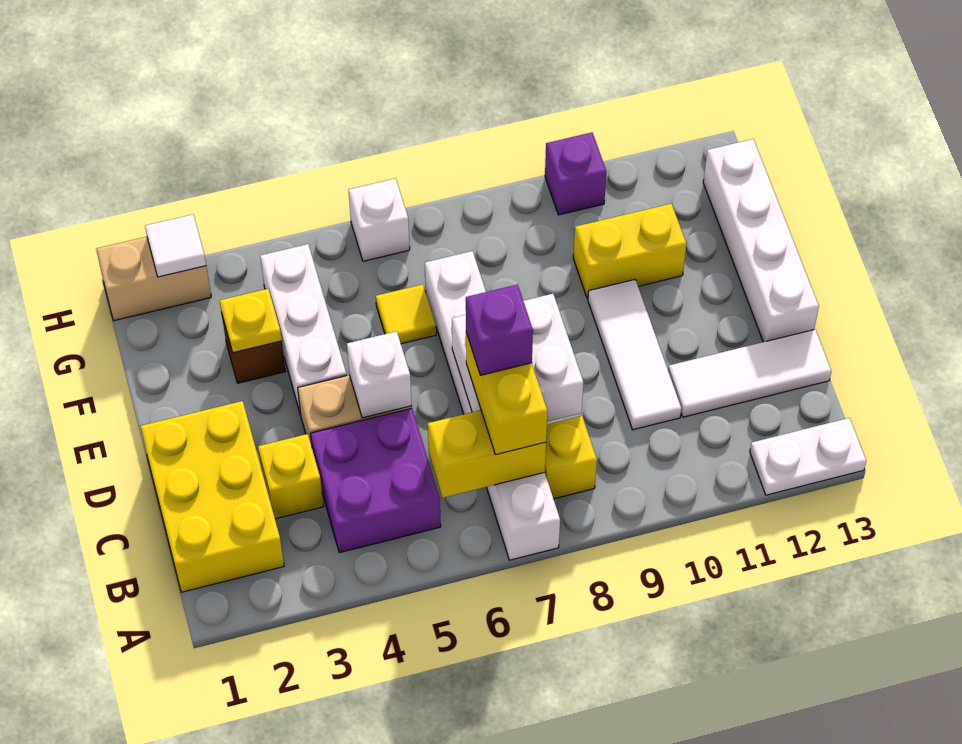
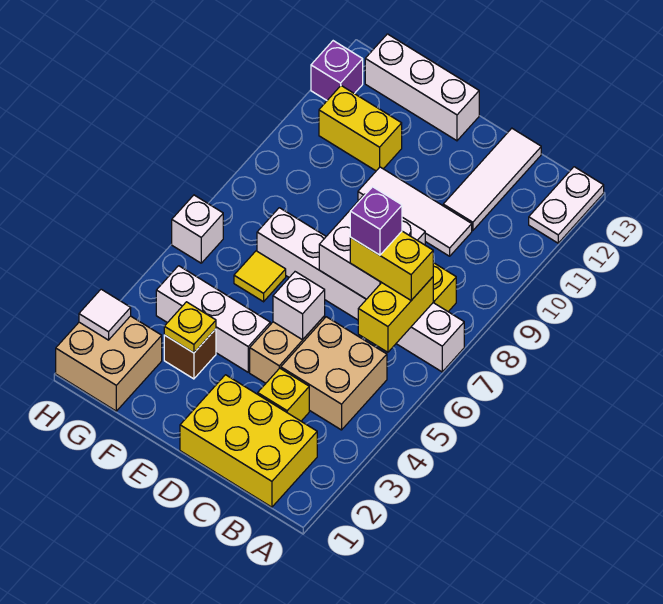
purple 2x2 brick [311,408,441,553] -> tan 2x2 brick [281,317,387,430]
white 1x4 brick [703,139,819,342] -> white 1x3 brick [365,34,479,141]
yellow 1x2 brick [573,204,686,299] -> yellow 1x2 brick turned to [319,86,402,171]
tan 1x2 brick [96,237,211,321] -> tan 2x2 brick [56,316,162,411]
purple 1x1 brick [545,132,606,215] -> purple 1x1 brick moved to [311,41,363,100]

